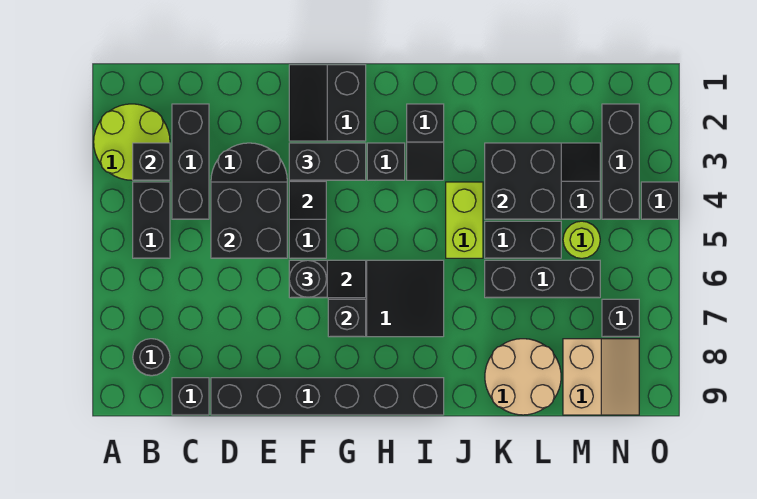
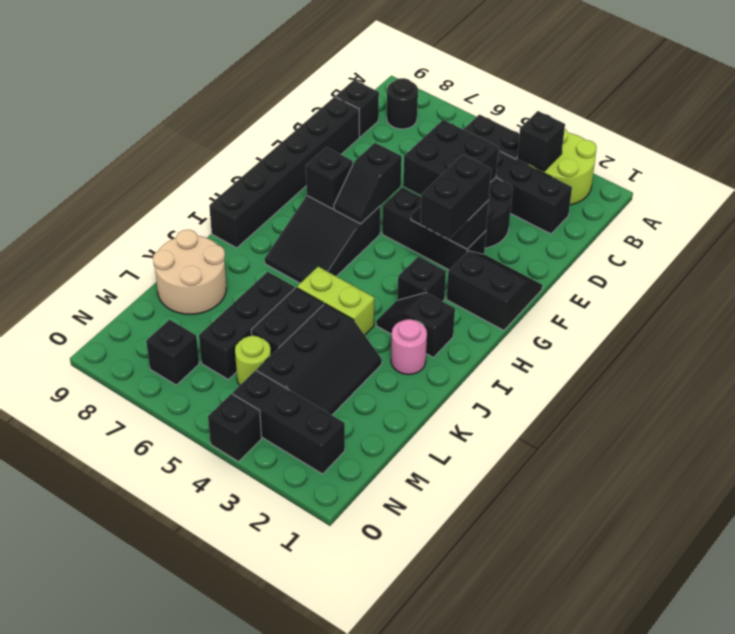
black 1x1 round brick [289,260,326,298] -> none
none -> pink 1x1 round brick [391,319,427,375]
black 2x2 brick [485,143,561,219] -> none
tan 2x2 slope [563,339,639,415] -> none

